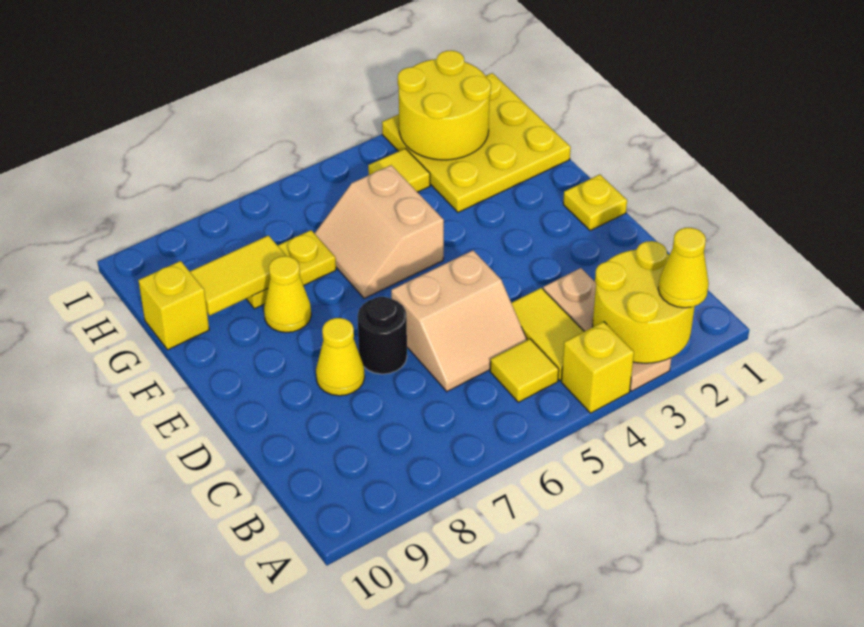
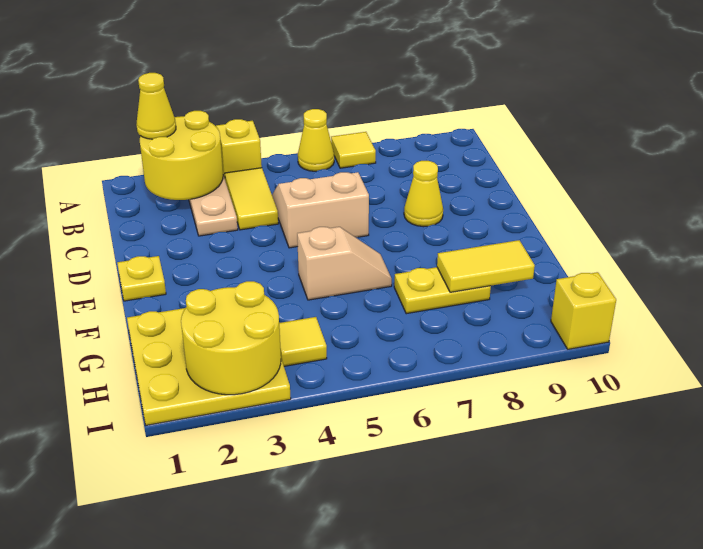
yellow 1x1 tile [490,339,559,402] -> yellow 1x1 tile moved to [331,132,376,168]
black 1x1 round brick [358,297,407,374] -> none
tan 2x2 slope [314,165,444,299] -> tan 1x2 slope [297,227,392,300]
yellow 1x1 cone [264,256,311,332] -> yellow 1x1 cone moved to [298,109,334,171]
yellow 1x1 brick [138,261,209,350] -> yellow 1x1 brick moved to [551,272,616,349]

